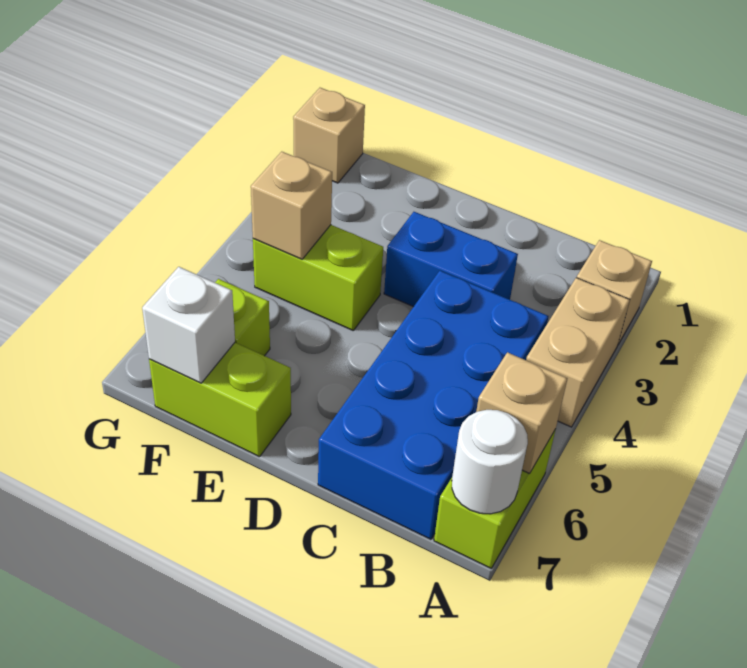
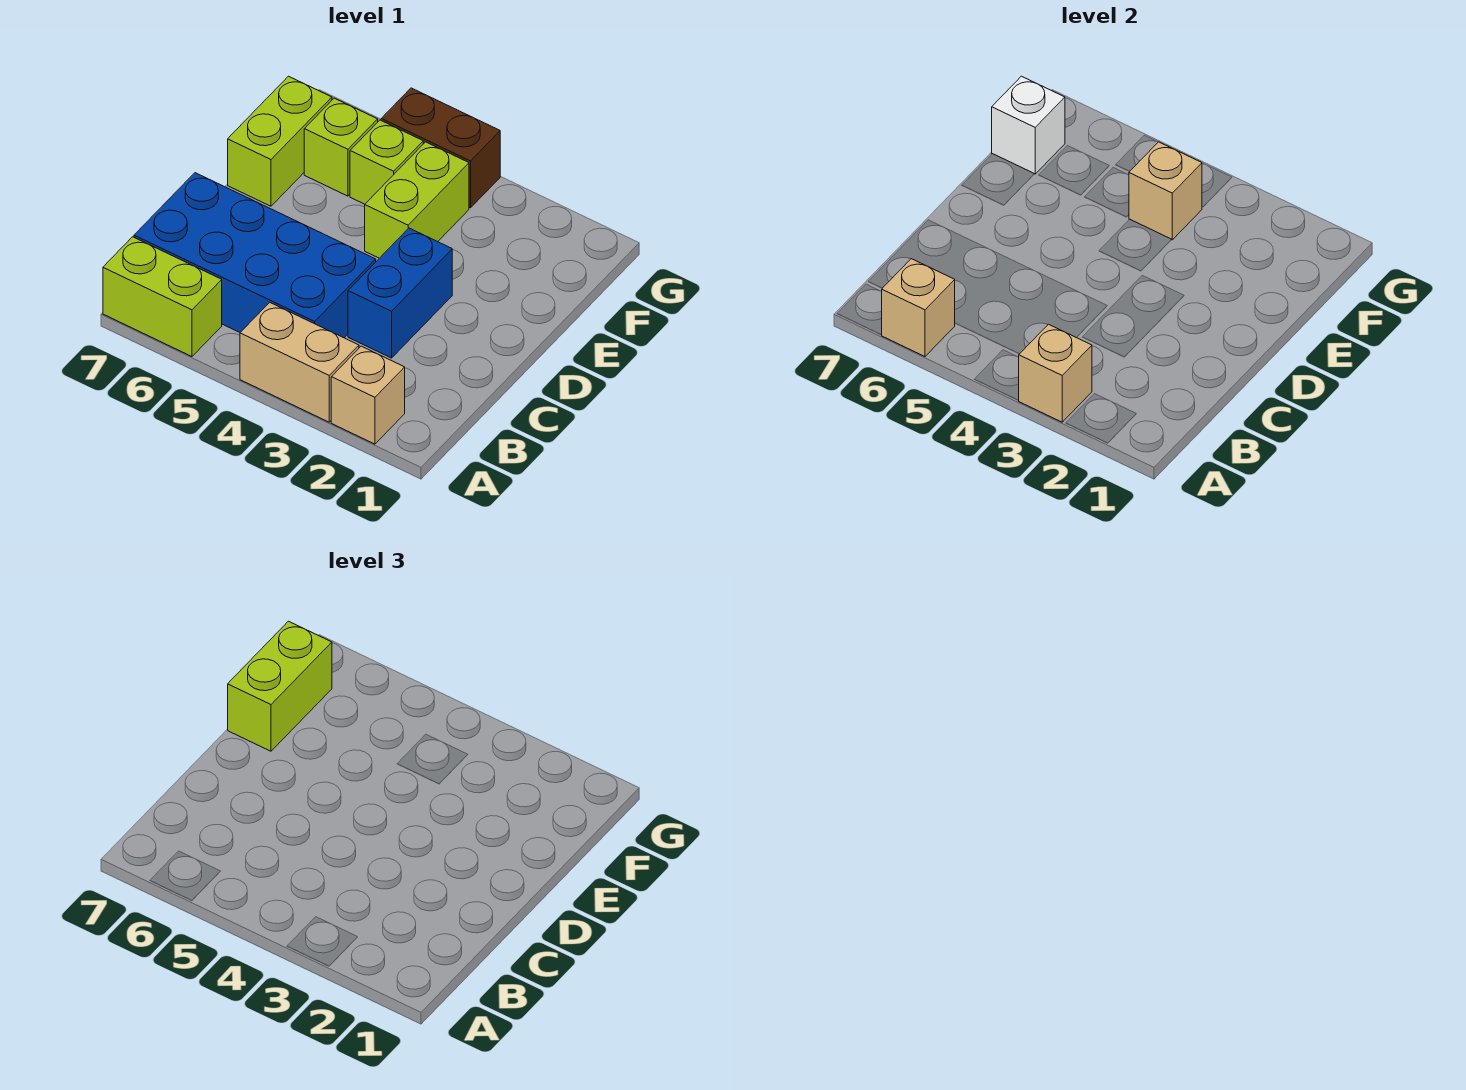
white 1x1 round brick [452,410,528,514] -> none
none -> lime 1x2 brick [228,621,332,751]
none -> lime 1x1 brick [350,120,423,204]
tan 1x1 brick [293,88,365,183] -> tan 1x1 brick moved to [1018,324,1092,422]
none -> brown 1x2 brick [381,88,500,208]

